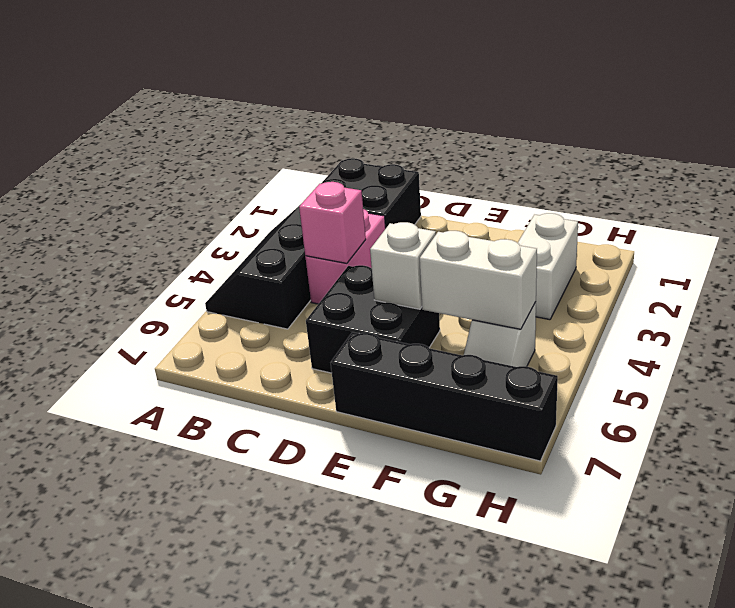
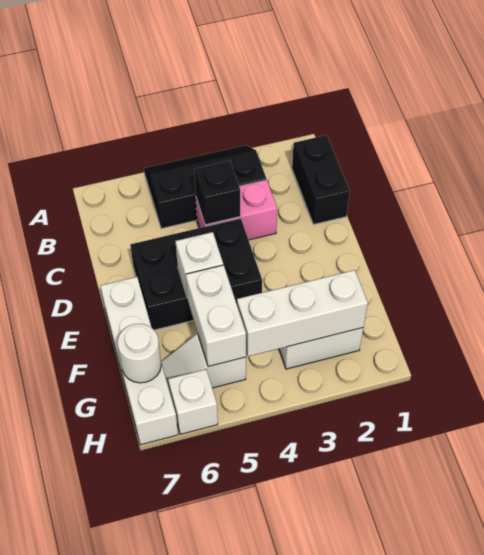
black 2x2 brick [321,158,421,229] -> black 1x2 brick [292,135,350,225]
pink 1x1 brick [299,182,366,263] -> black 1x1 brick [194,161,241,225]
black 2x2 brick [306,265,440,373] -> black 2x3 brick [130,218,262,330]
black 1x4 brick [331,332,558,461] -> white 1x4 brick [100,277,178,445]
none -> white 1x3 brick [237,270,368,356]
none -> white 1x1 round brick [118,324,161,383]
none -> white 1x1 brick [168,369,218,434]

